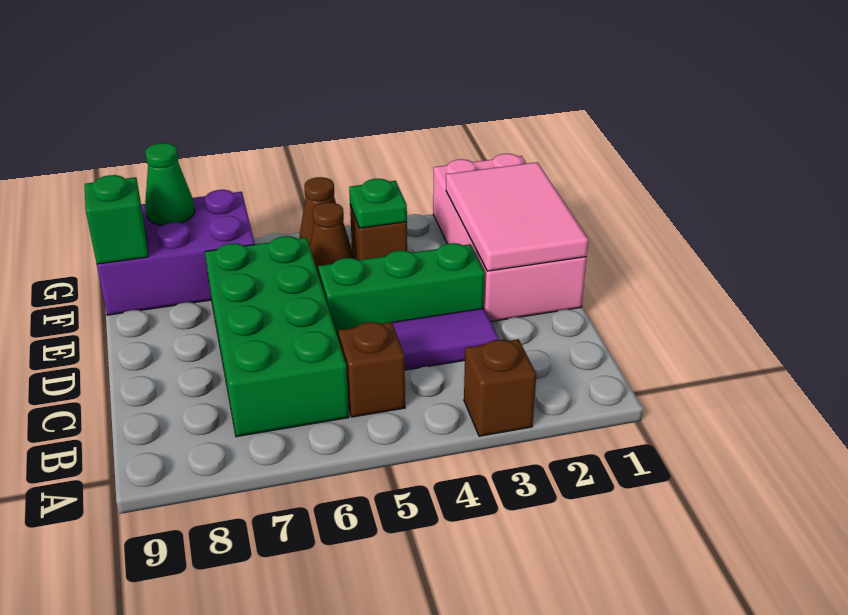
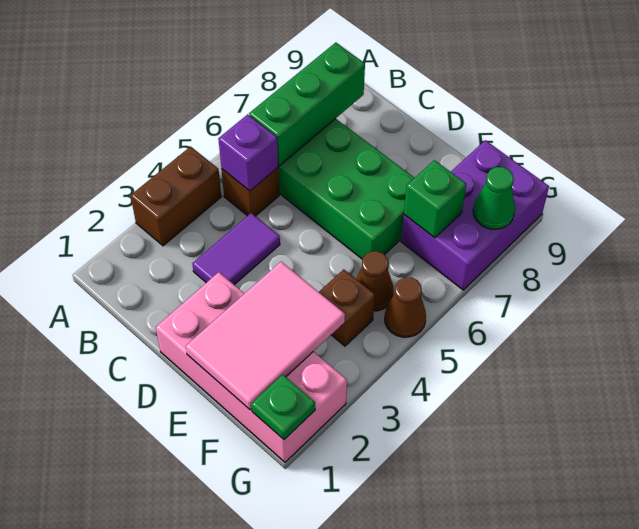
brown 1x1 brick [464,339,536,436] -> brown 1x2 brick [131,147,221,246]
none -> purple 1x1 brick [218,114,278,191]
pink 2x3 tile [446,162,588,271] -> pink 2x3 tile turned to [186,262,345,410]
green 1x3 brick [318,243,485,340] -> green 1x3 brick moved to [249,43,365,166]
green 1x1 plate [349,179,407,228] -> green 1x1 plate moved to [251,375,315,439]
green 1x1 brick [85,175,148,264] -> green 1x1 brick moved to [404,160,466,238]

